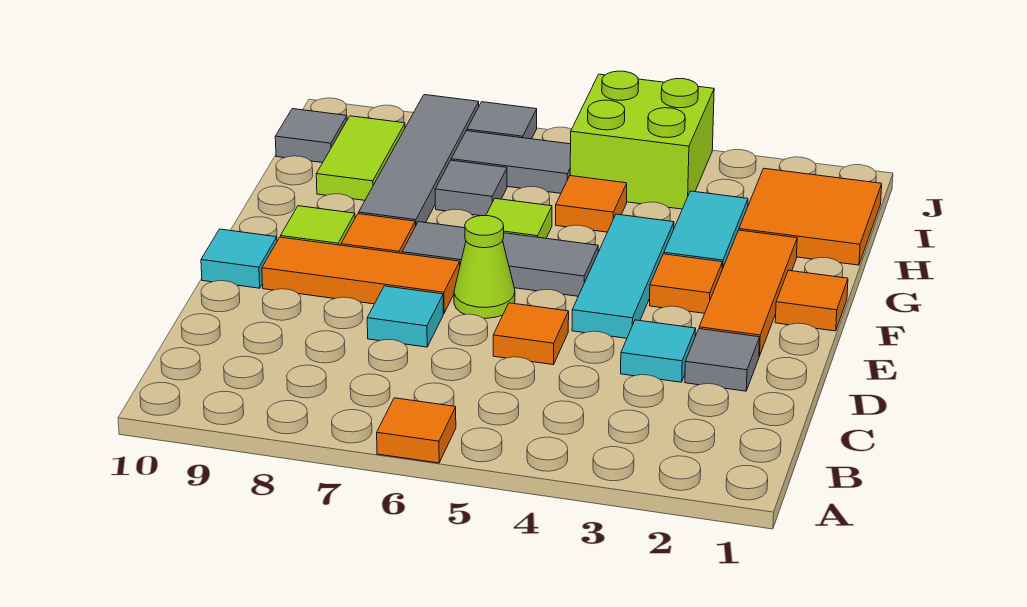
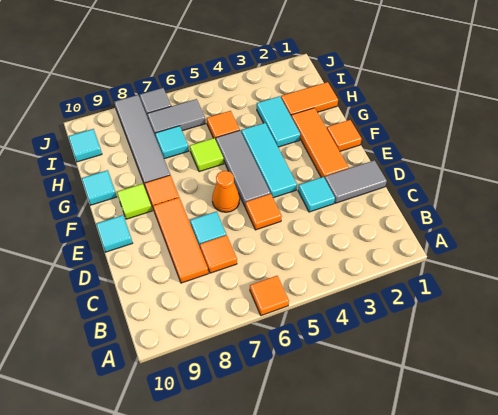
grey 1x1 tile [685,329,760,391] -> grey 1x2 tile [325,160,387,203]
lime 1x1 cone [454,216,515,318] -> orange 1x1 cone [212,171,240,212]
orange 1x3 tile [262,237,460,313] -> orange 1x3 tile turned to [153,198,208,283]
orange 1x1 tile [650,254,722,313] -> orange 1x1 tile moved to [200,235,237,273]
grey 1x3 tile [402,222,598,296] -> grey 1x3 tile turned to [216,130,270,206]
none -> cyan 1x1 tile [82,170,117,205]
orange 2x2 tile [739,168,882,265] -> orange 1x2 tile [281,82,338,115]
grey 1x1 tile [435,160,507,216] -> cyan 1x1 tile [155,126,189,159]
lime 1x2 tile [316,116,405,200] -> none
lime 2x2 brick [570,71,714,209] -> none
grey 1x1 tile [275,109,347,163] -> cyan 1x1 tile [68,129,102,162]

